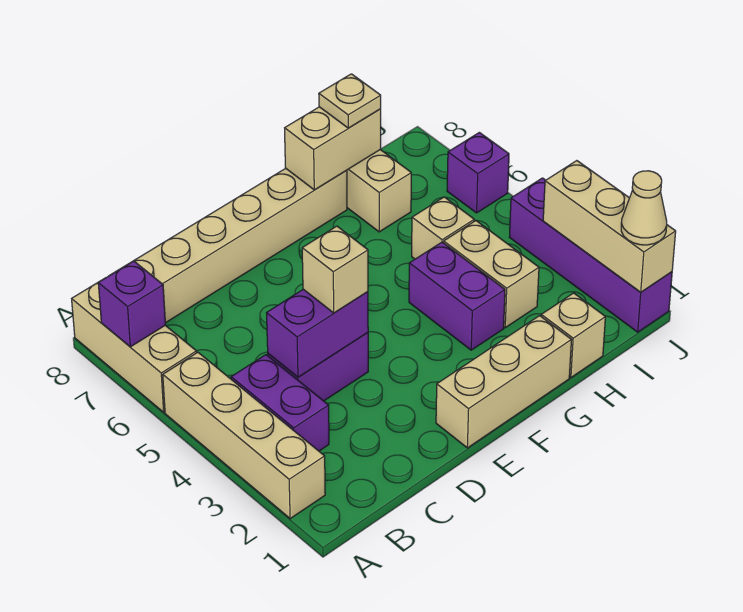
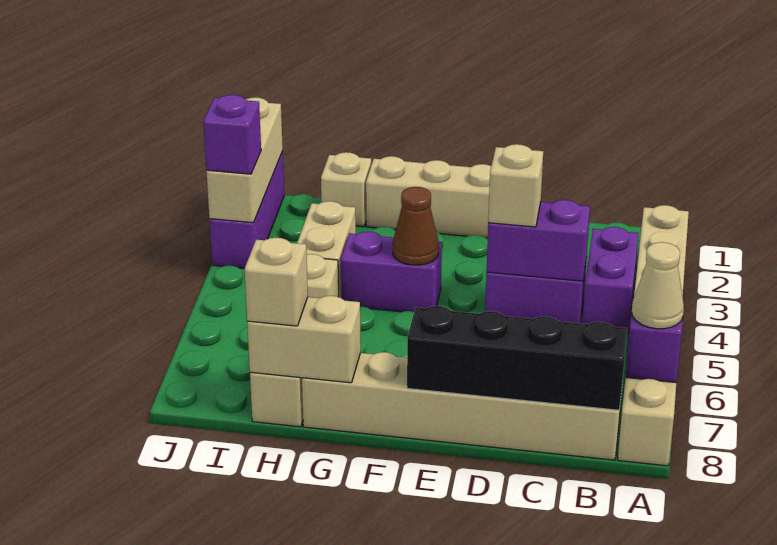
none -> black 1x4 brick [407,306,627,410]
none -> brown 1x1 cone [393,187,439,265]
purple 1x2 brick [409,242,505,350] -> purple 1x2 brick turned to [341,231,442,312]
tan 1x1 plate [319,74,381,128] -> tan 1x1 brick [245,238,308,326]
purple 1x4 brick [510,178,672,332] -> purple 1x3 brick [209,152,284,268]
tan 1x1 cone [621,171,667,245] -> tan 1x1 cone moved to [632,242,684,329]
purple 1x1 brick [447,132,509,213] -> purple 1x1 brick moved to [203,95,261,174]

